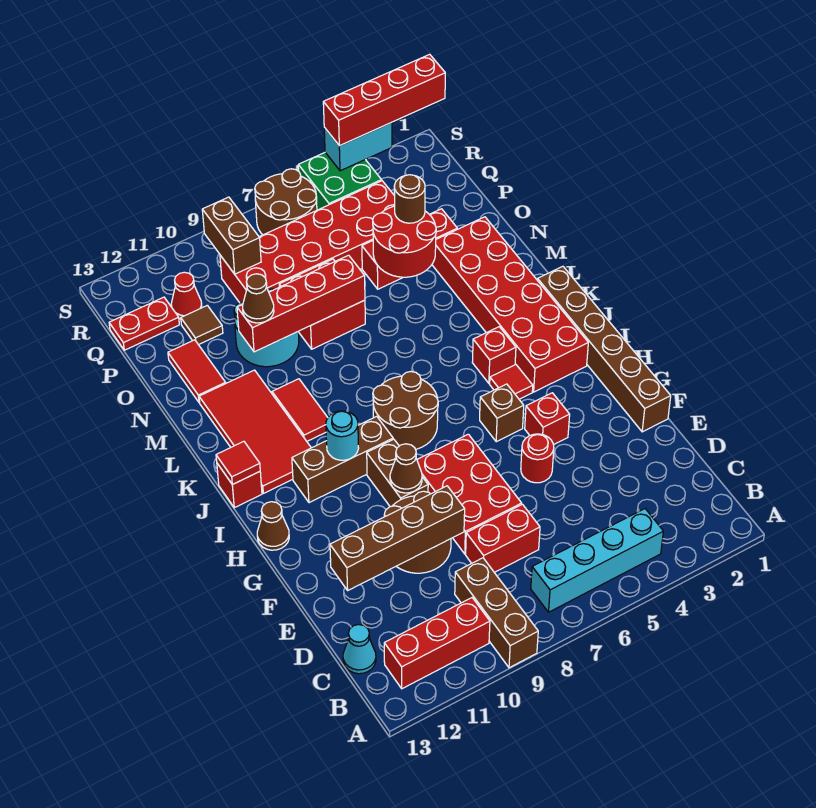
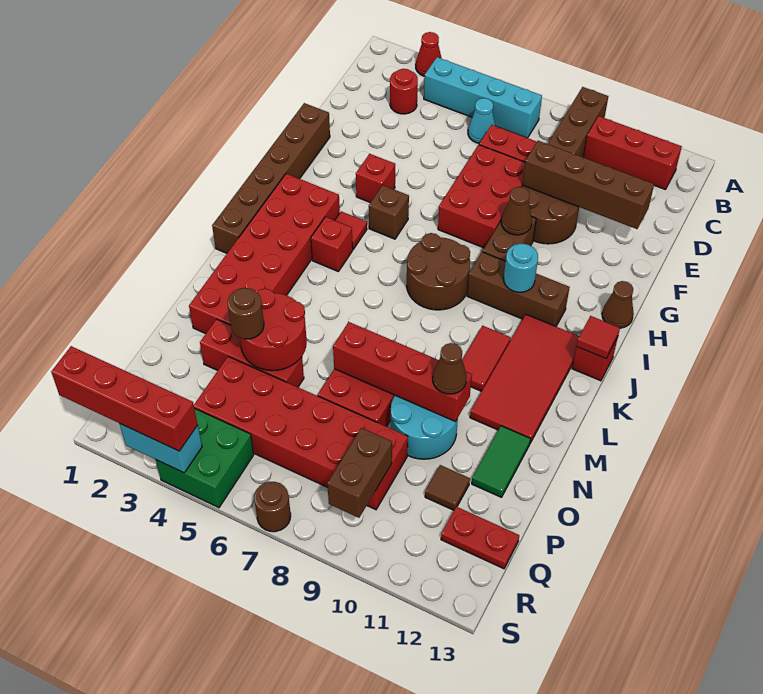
cyan 1x1 cone [343,624,376,674] -> cyan 1x1 cone moved to [468,98,495,143]
red 1x1 round brick [521,434,554,483] -> red 1x1 round brick moved to [390,69,418,114]
red 1x2 tile [168,340,226,403] -> green 1x2 tile [472,426,530,497]
red 1x1 cone [171,272,202,319] -> red 1x1 cone moved to [416,32,442,76]
brown 2x2 round brick [255,169,317,235] -> brown 1x1 round brick [254,482,291,532]

